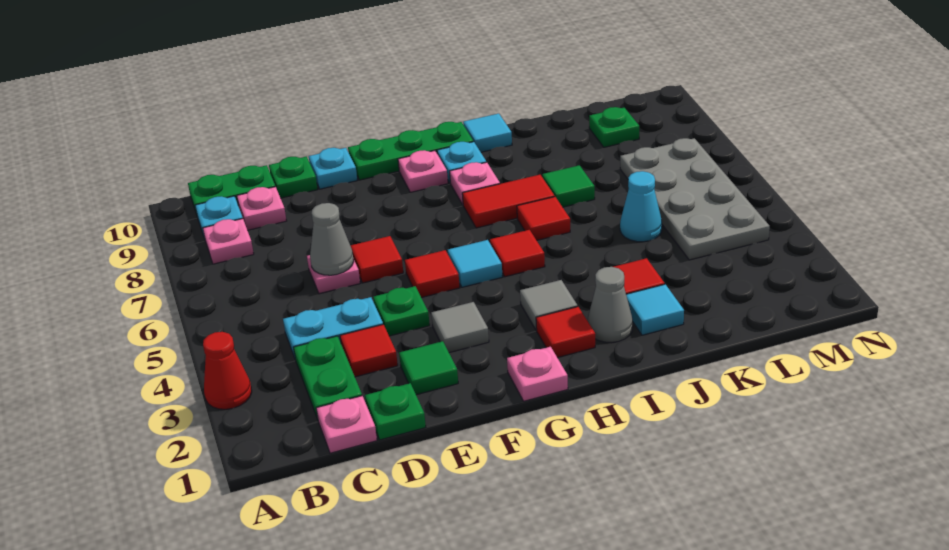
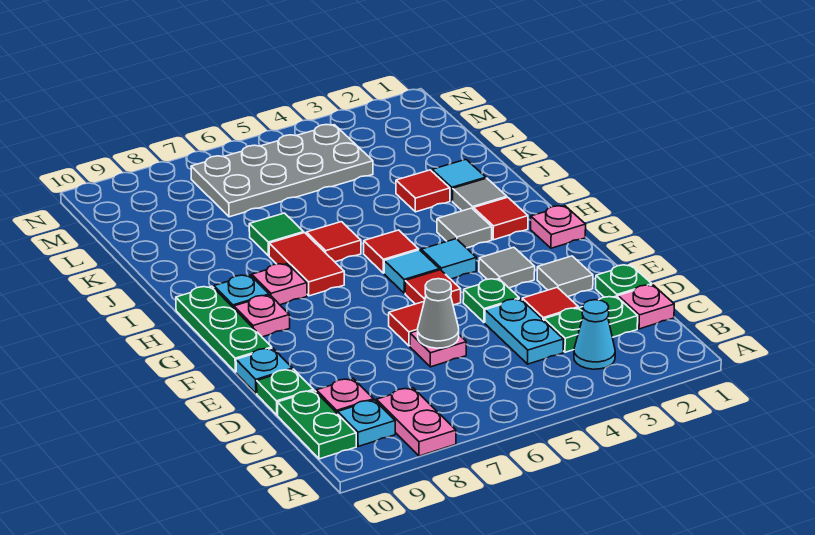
red 1x1 cone [203,332,252,409] -> none
pink 1x1 plate [203,219,254,264] -> pink 1x2 plate [376,388,456,456]
green 1x1 tile [399,341,458,395] -> grey 1x1 tile [537,256,593,297]
grey 1x1 cone [588,267,633,342] -> grey 1x1 tile [453,178,507,211]
cyan 1x1 tile [463,114,512,152] -> cyan 1x1 tile moved to [421,239,476,279]
cyan 1x1 cone [620,171,662,242] -> cyan 1x1 cone moved to [574,300,615,369]
green 1x1 plate [589,107,639,147] -> none

